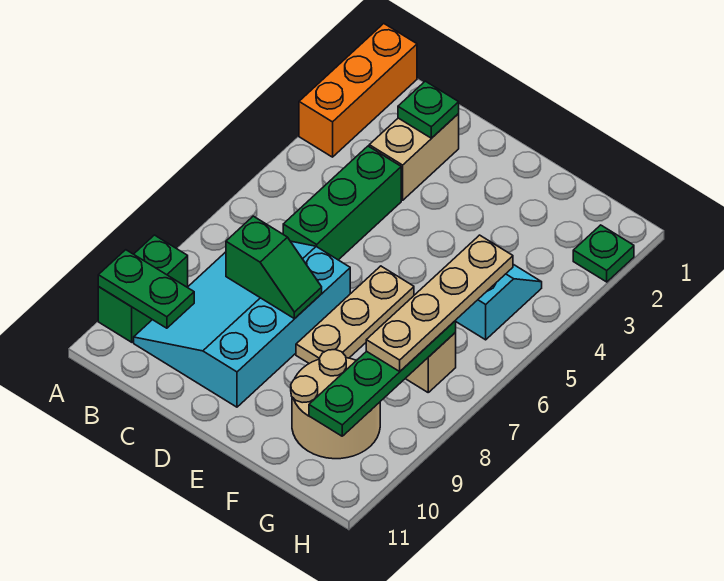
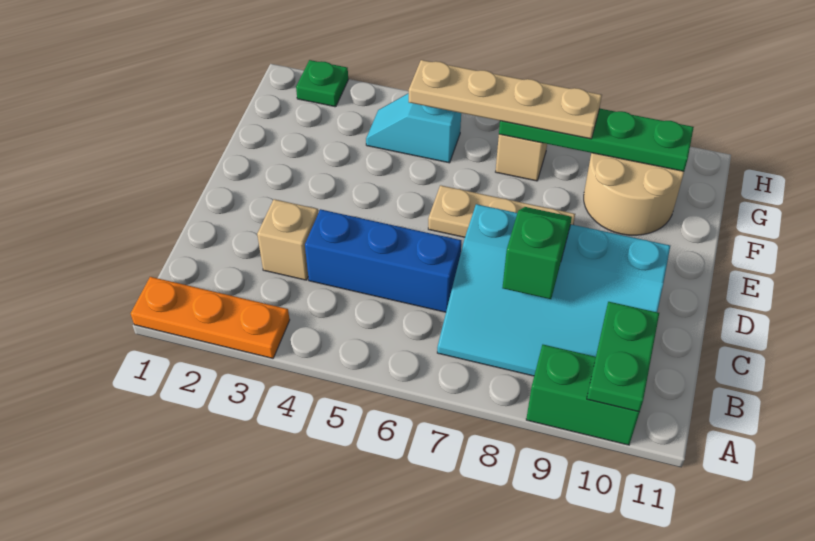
orange 1x3 brick [299,24,417,157] -> orange 1x3 plate [131,277,290,358]
tan 1x2 brick [369,114,459,200] -> tan 1x1 brick [257,199,318,280]
green 1x1 plate [398,81,459,138] -> none
green 1x3 brick [283,146,401,260] -> blue 1x3 brick [305,209,461,312]

